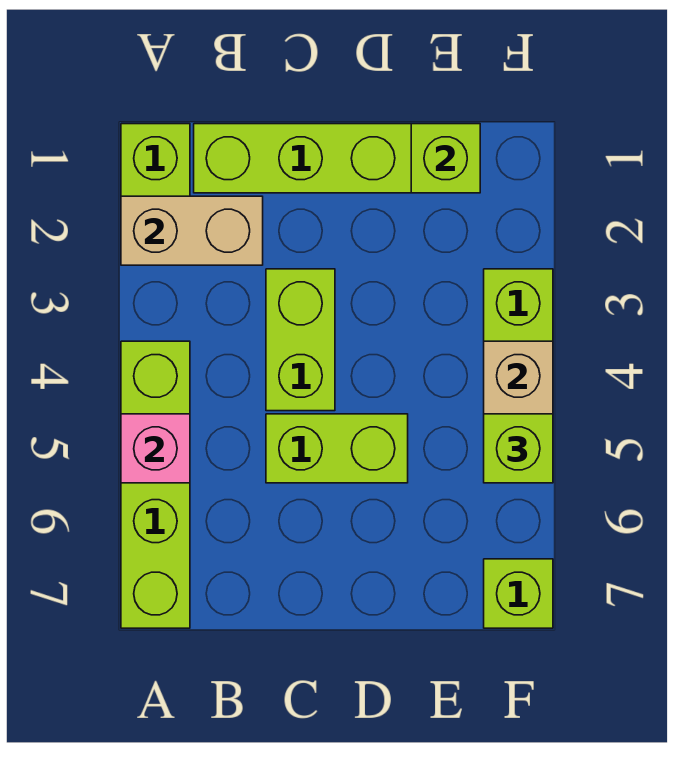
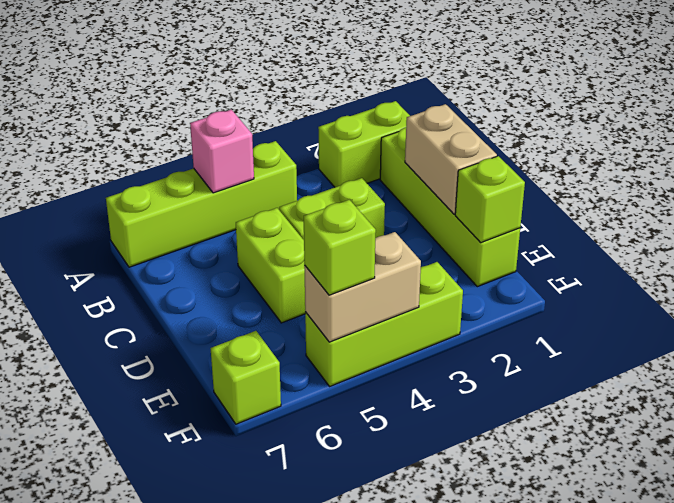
tan 1x2 brick [121,196,263,265] -> tan 1x2 brick moved to [405,104,497,214]

